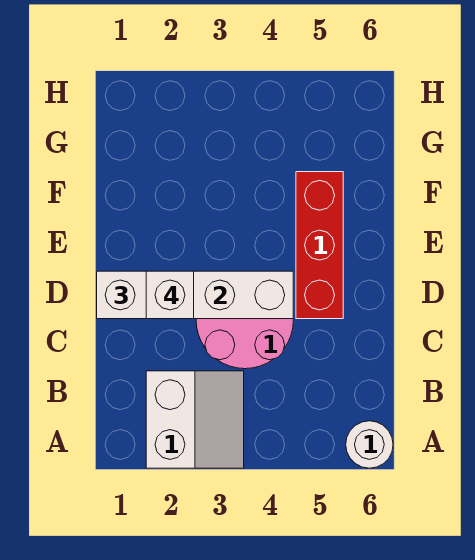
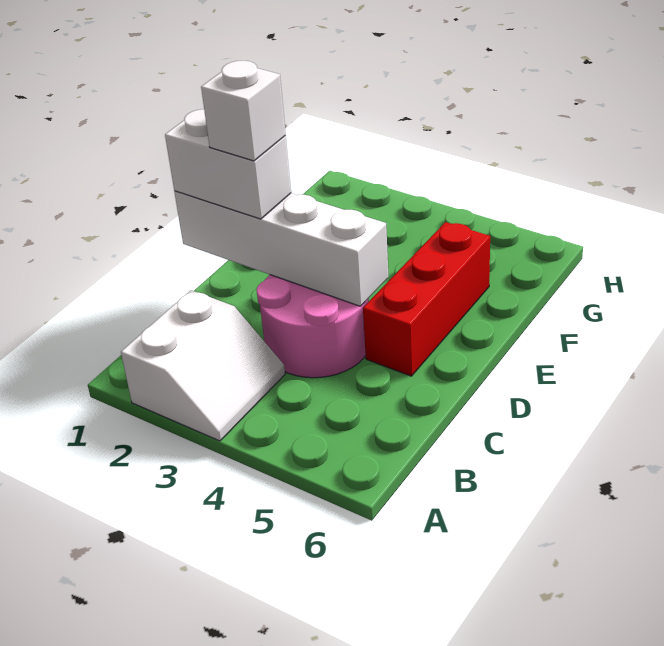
white 1x1 round brick [346,421,393,468] -> none

